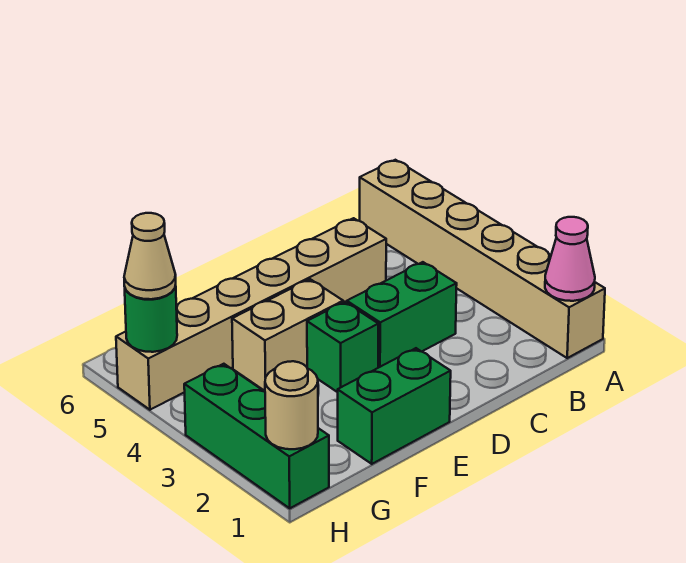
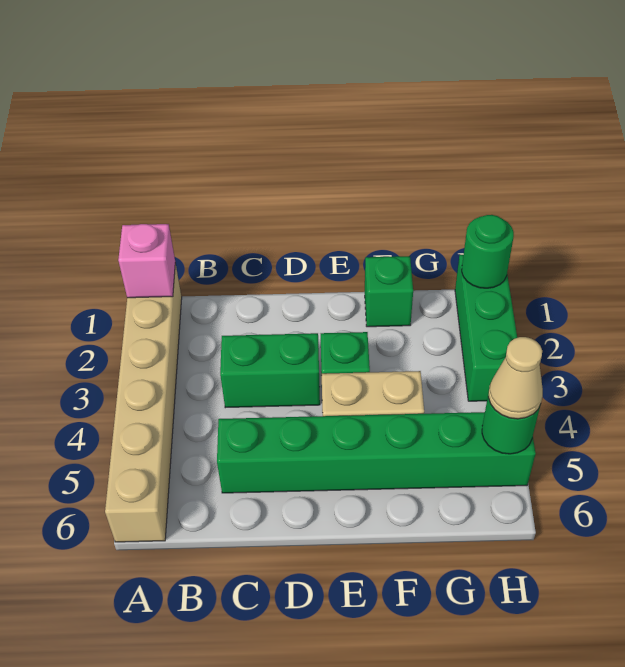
pink 1x1 cone [545,217,595,301] -> pink 1x1 brick [118,224,175,298]
tan 1x6 brick [116,218,386,410] -> green 1x6 brick [217,412,536,493]
green 1x2 brick [338,348,451,464] -> green 1x1 brick [365,256,413,327]
tan 1x1 round brick [265,361,318,449] -> green 1x1 round brick [462,215,514,288]

